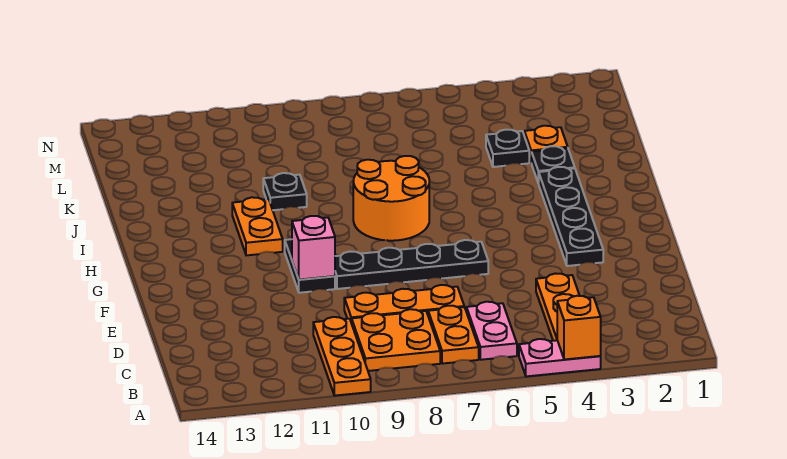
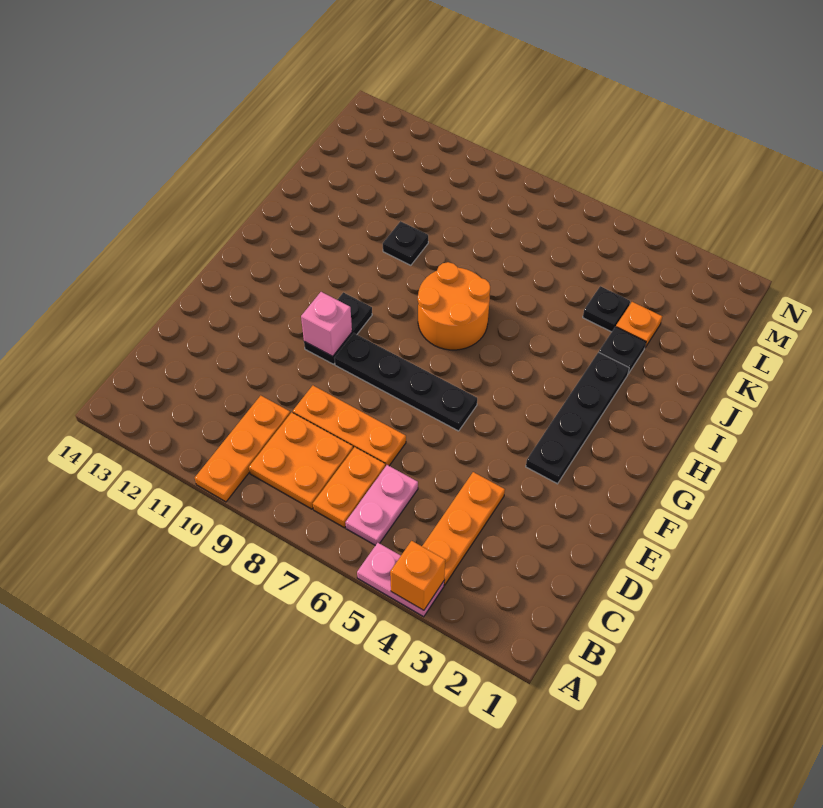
orange 1x2 plate [232,197,283,255] -> none

